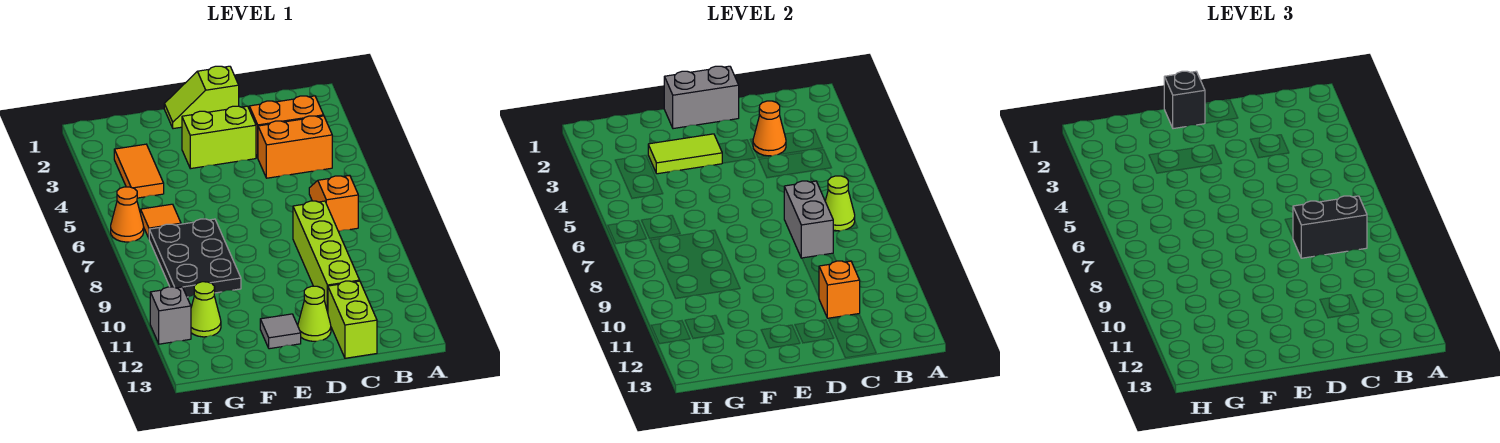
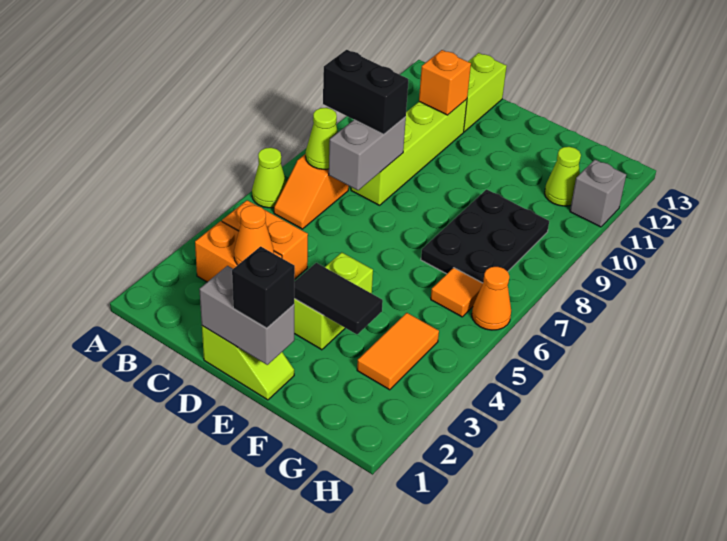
lime 1x2 brick [182,106,256,169] -> lime 1x2 brick turned to [294,252,373,350]
lime 1x1 cone [298,286,331,341] -> lime 1x1 cone moved to [252,148,286,208]
lime 1x2 tile [648,134,722,174] -> black 1x2 tile [294,263,383,335]
grey 1x1 tile [260,314,301,349] -> none

